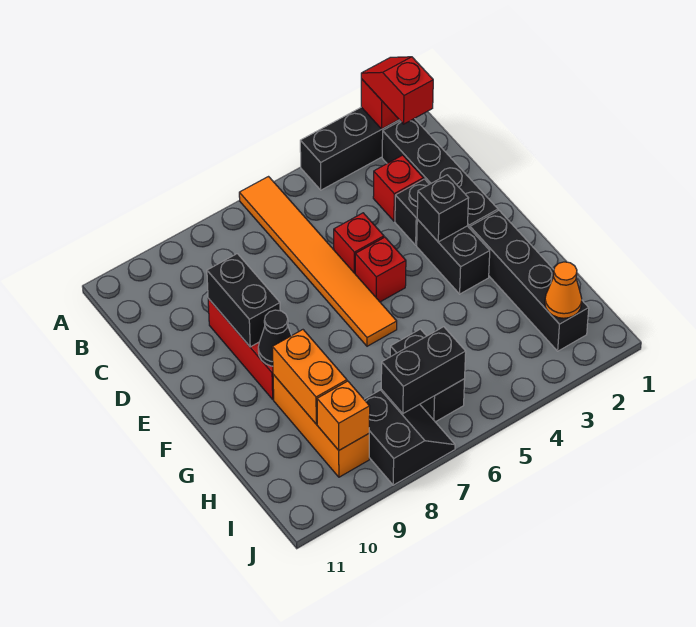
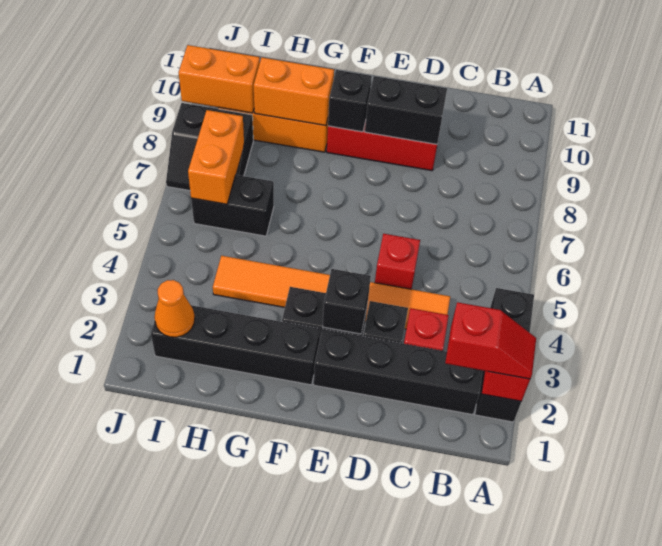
orange 1x6 tile [239,177,397,346] -> orange 1x6 tile moved to [213,256,450,329]
red 1x1 brick [355,237,406,302] -> none
black 1x1 cone [258,310,292,366] -> black 1x1 brick [328,70,372,132]
black 1x2 brick [381,327,466,413] -> orange 1x2 brick [188,110,244,204]
orange 1x1 brick [317,381,370,450] -> orange 1x2 brick [179,45,260,113]

